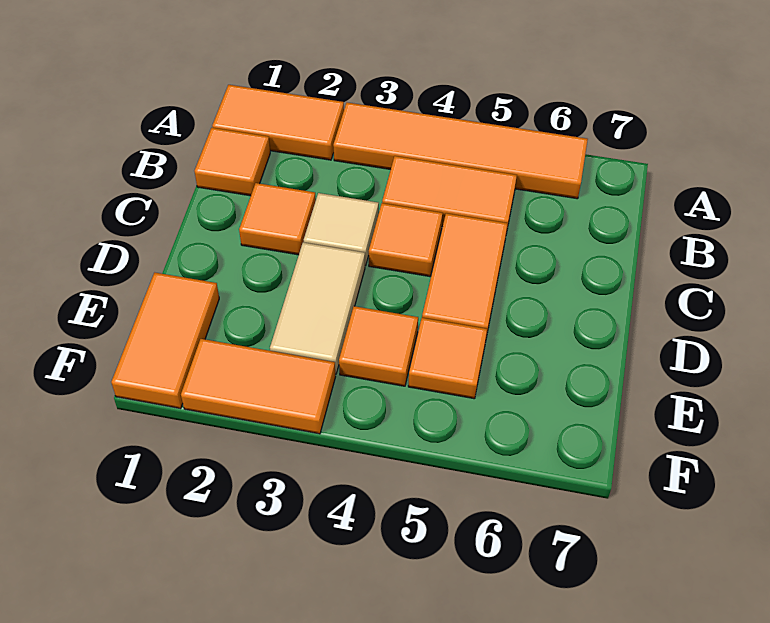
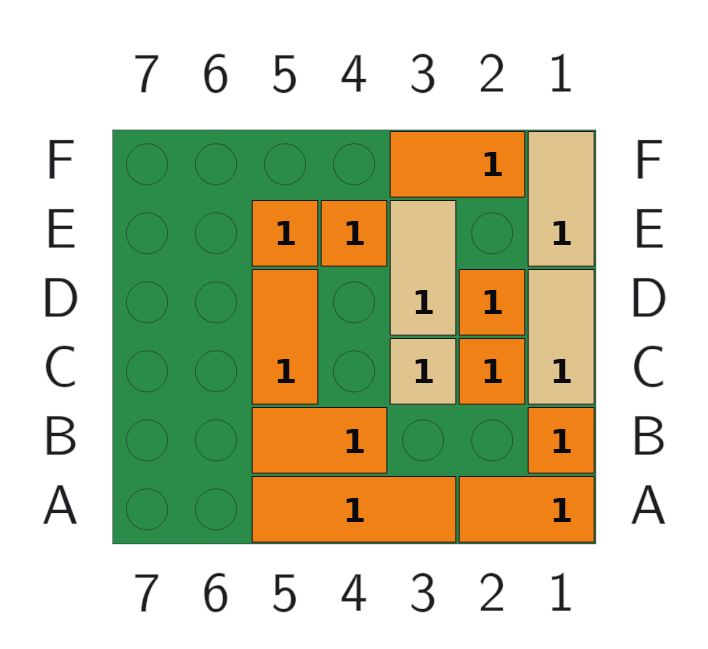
orange 1x4 tile [333,102,588,199] -> orange 1x3 tile [252,477,456,542]
none -> tan 1x2 tile [528,270,594,404]
orange 1x1 tile [369,203,443,277] -> orange 1x1 tile moved to [459,270,525,335]
orange 1x2 tile [111,273,219,409] -> tan 1x2 tile [528,132,594,266]

